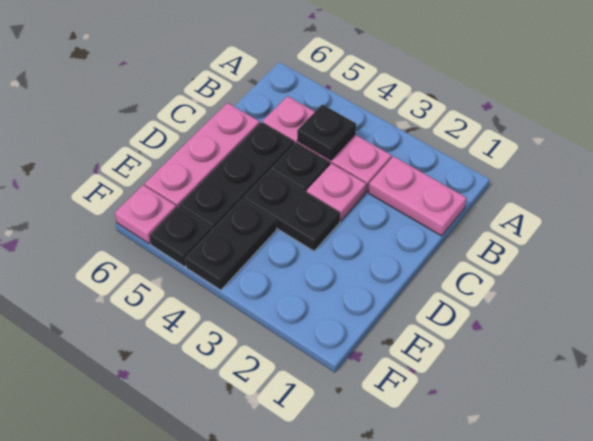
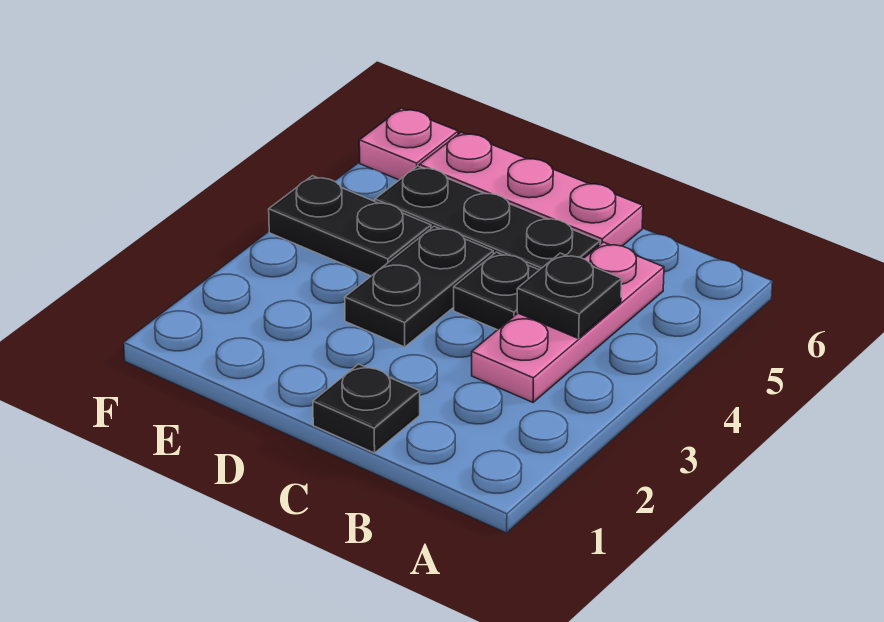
pink 1x2 plate [369,156,467,236] -> none
pink 1x1 plate [306,163,366,221] -> none
black 1x1 plate [149,207,212,267] -> black 1x1 plate moved to [313,364,420,453]

